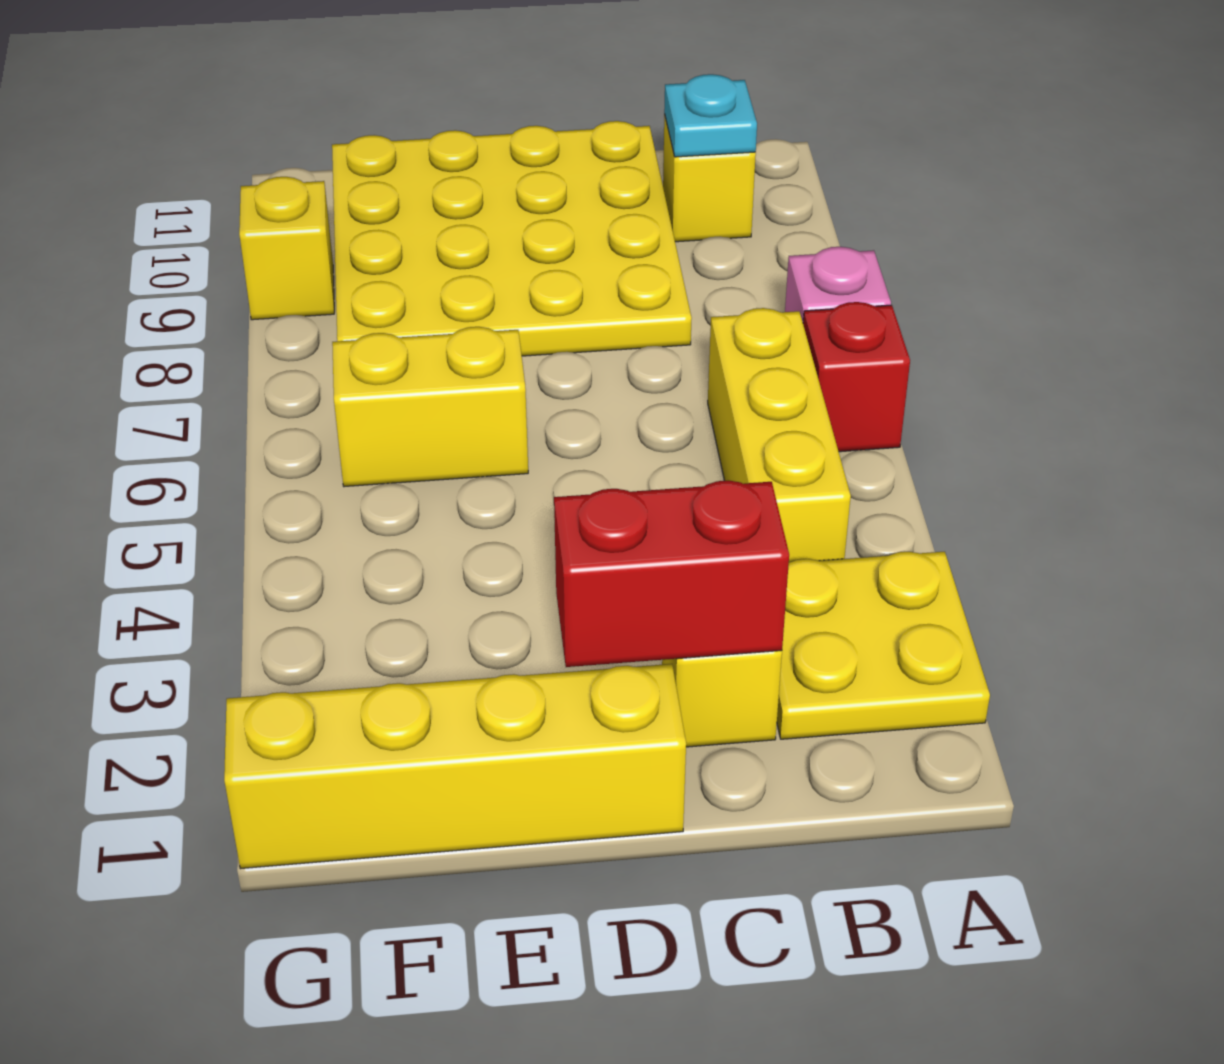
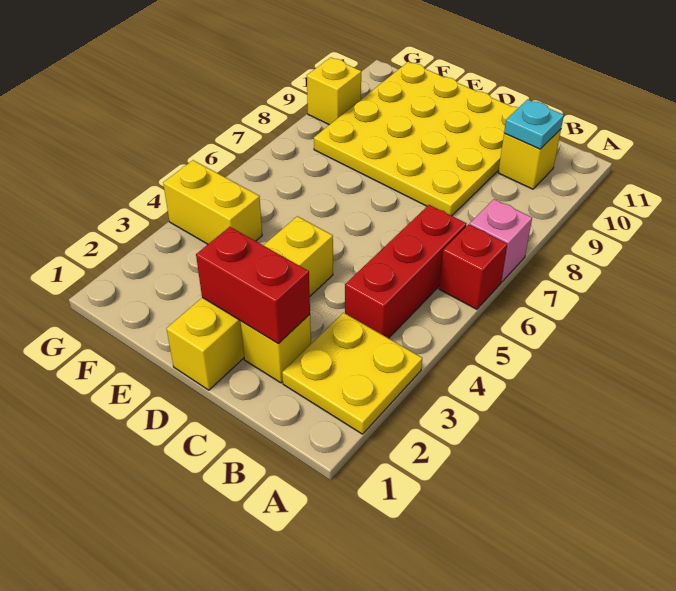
yellow 1x3 brick [708,308,851,562] -> red 1x3 brick [345,205,466,338]
yellow 1x4 brick [224,664,686,869] -> yellow 1x4 brick turned to [167,216,333,390]
yellow 1x2 brick [332,327,528,487] -> yellow 1x2 brick moved to [163,160,262,244]

